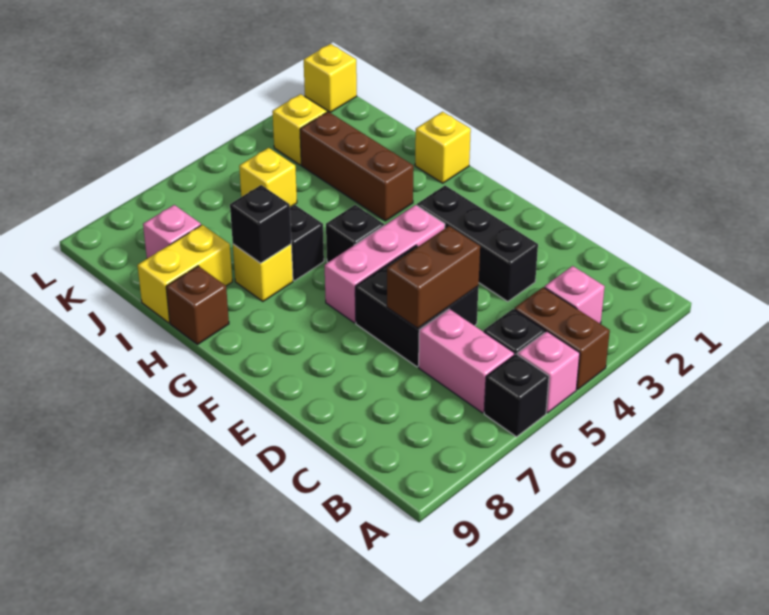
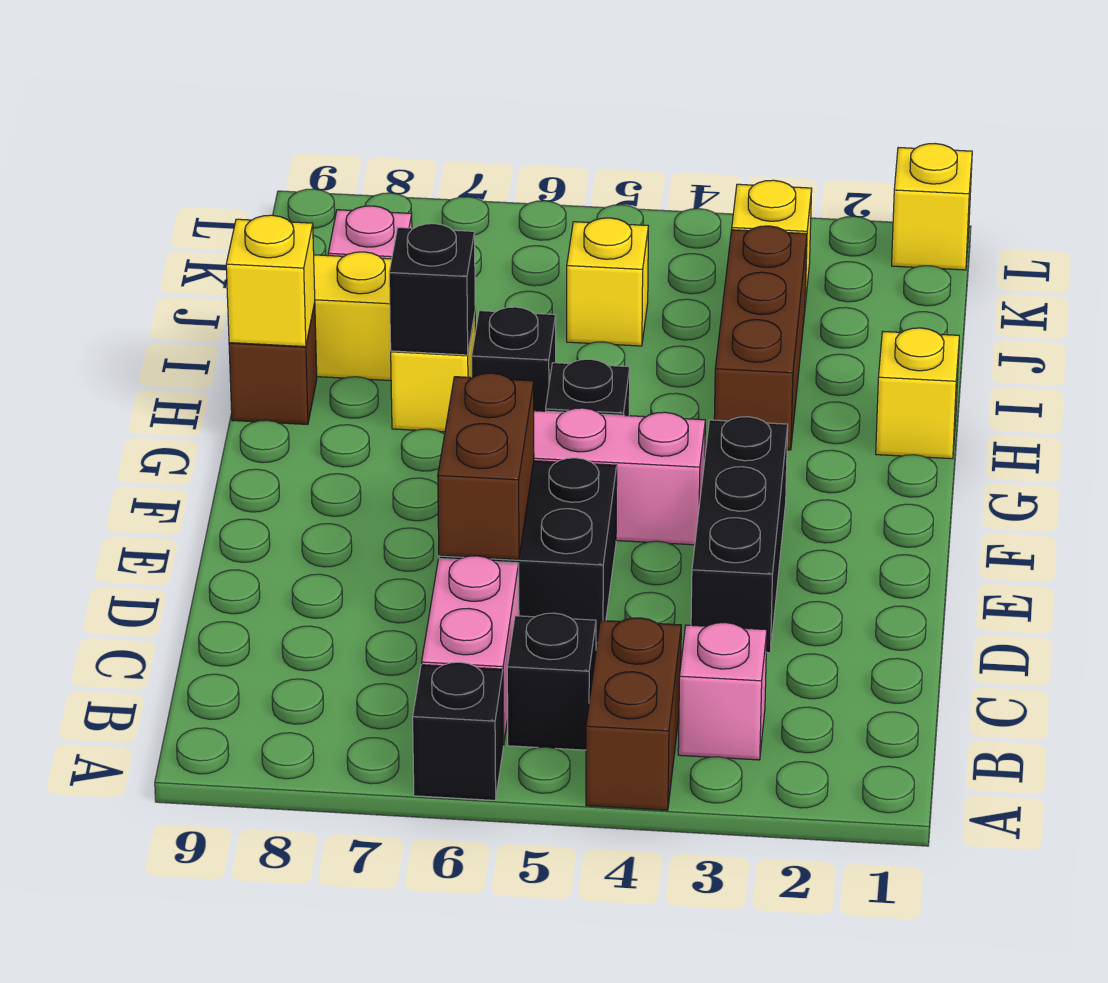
pink 1x1 brick [518,331,580,413] -> none
brown 1x2 brick [387,226,480,328] -> brown 1x2 brick turned to [438,373,534,560]
none -> yellow 1x1 brick [226,215,315,347]

